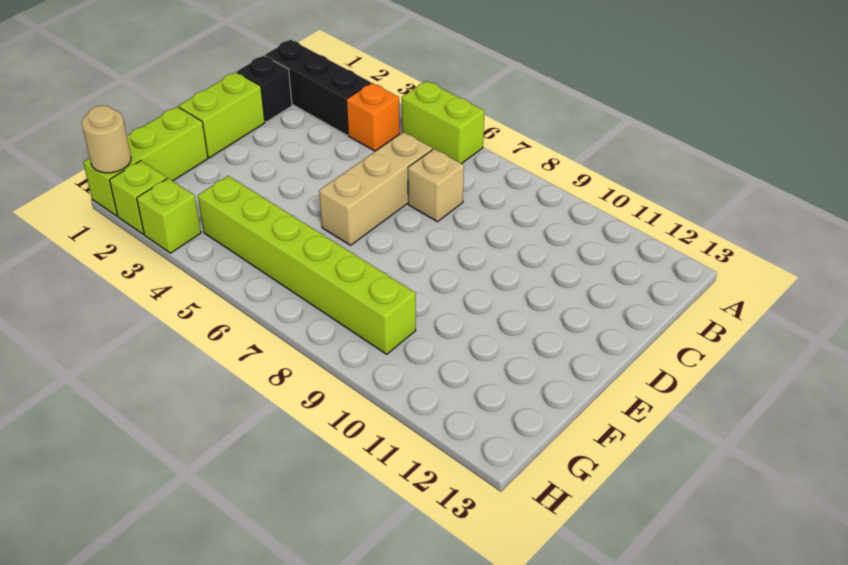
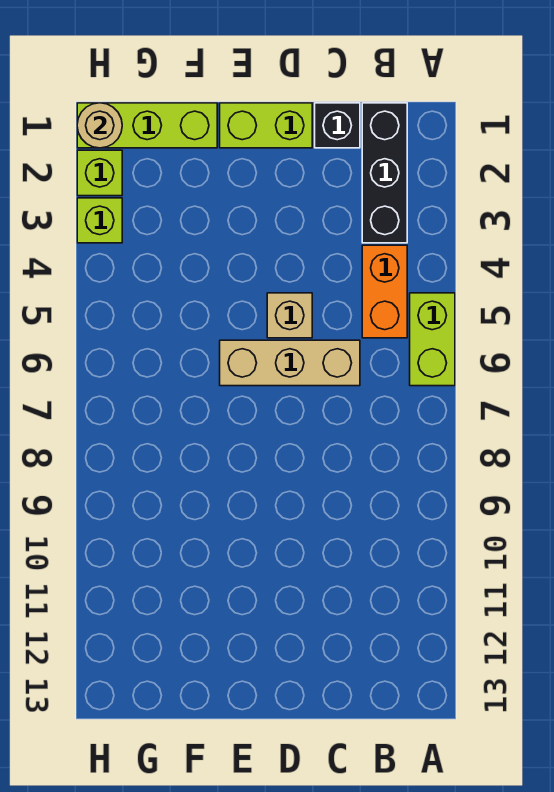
orange 1x1 brick [346,83,400,151] -> orange 1x2 brick [362,245,407,338]
tan 1x1 brick [408,149,464,222] -> tan 1x1 brick moved to [267,293,312,338]
lime 1x6 brick [198,176,416,354] -> none

